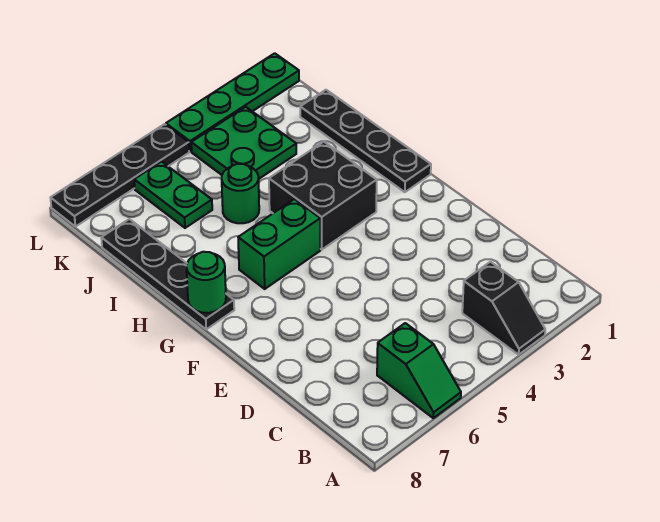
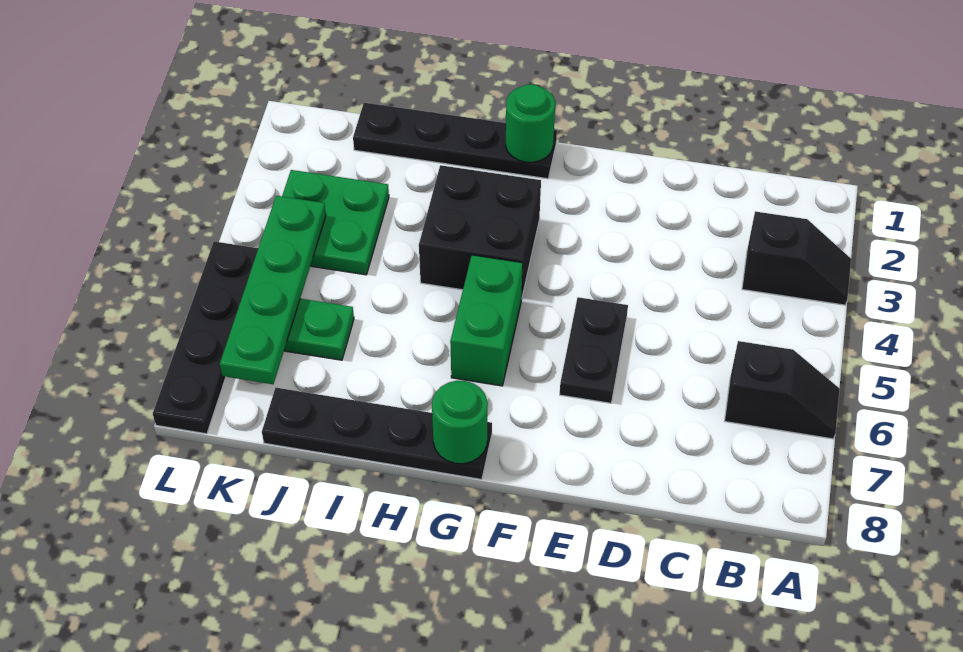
green 1x2 slope [377,323,461,418] -> black 1x2 slope [725,341,840,439]
none -> black 1x2 plate [560,297,628,403]
green 1x1 round brick [222,164,259,223] -> green 1x1 round brick moved to [506,84,555,162]
green 1x4 plate [166,53,299,151] -> green 1x4 plate moved to [220,196,326,384]

